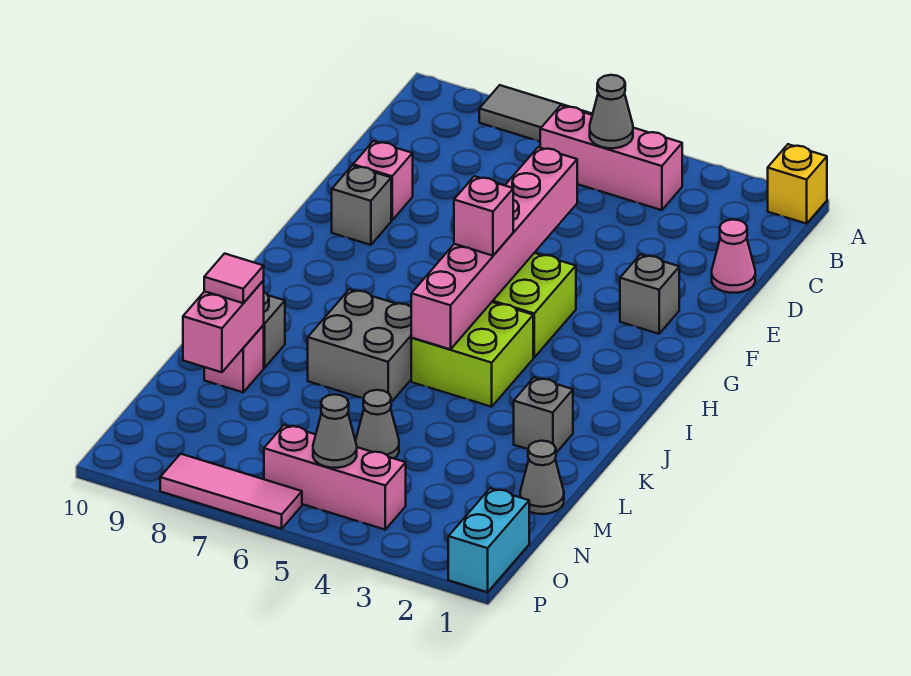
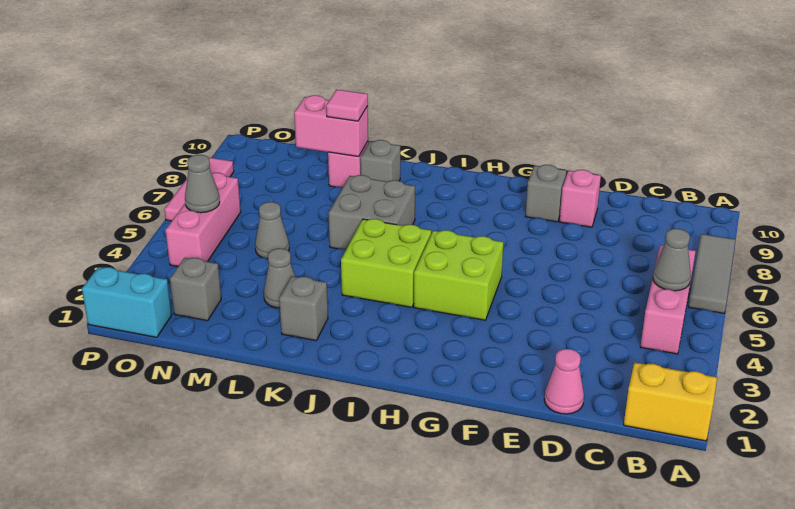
yellow 1x1 brick [768,144,827,224] -> yellow 1x2 brick [624,362,717,441]
pink 1x6 brick [411,147,577,349] -> none
grey 1x1 brick [620,254,679,334] -> grey 1x1 brick moved to [170,258,221,321]
pink 1x1 brick [454,176,513,256] -> none
grey 1x1 cone [520,441,564,514] -> grey 1x1 cone moved to [264,248,295,308]

